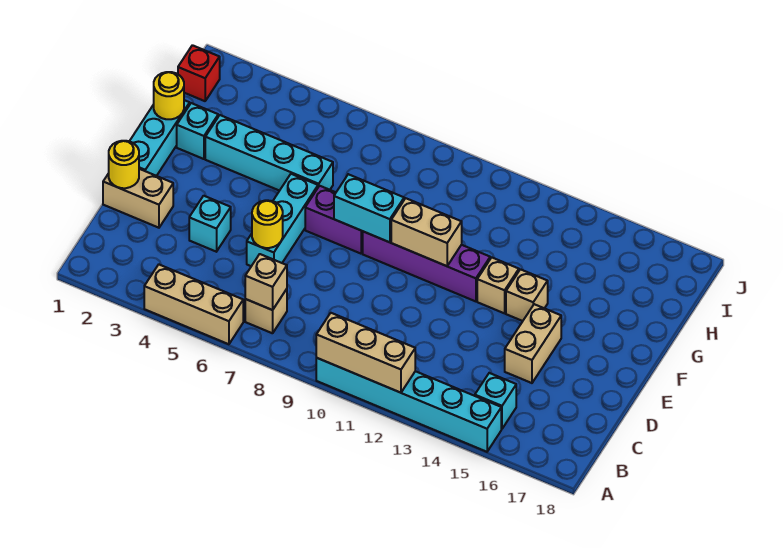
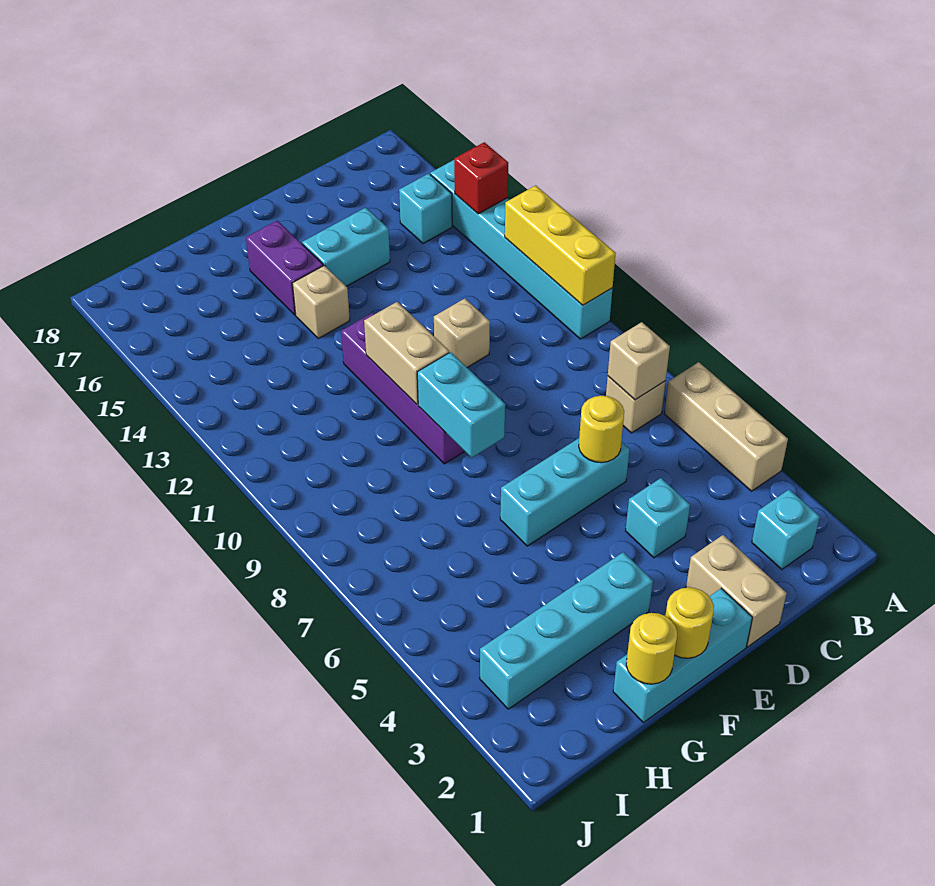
tan 1x3 brick [316,313,415,393] -> yellow 1x3 brick [505,185,616,305]
yellow 1x1 round brick [109,141,139,188] -> yellow 1x1 round brick moved to [665,587,714,658]
tan 1x2 brick [505,304,561,383] -> cyan 1x2 brick [302,208,390,286]
purple 1x2 brick [305,186,363,254] -> purple 1x2 brick moved to [246,220,323,315]
tan 1x1 brick [477,258,519,313] -> tan 1x1 brick moved to [434,299,490,367]
cyan 1x1 brick [177,103,218,159] -> cyan 1x1 brick moved to [752,489,820,570]
cyan 1x4 brick [205,115,333,191] -> cyan 1x4 brick turned to [480,552,653,709]
red 1x1 brick [178,45,220,101] -> red 1x1 brick moved to [454,142,508,214]

